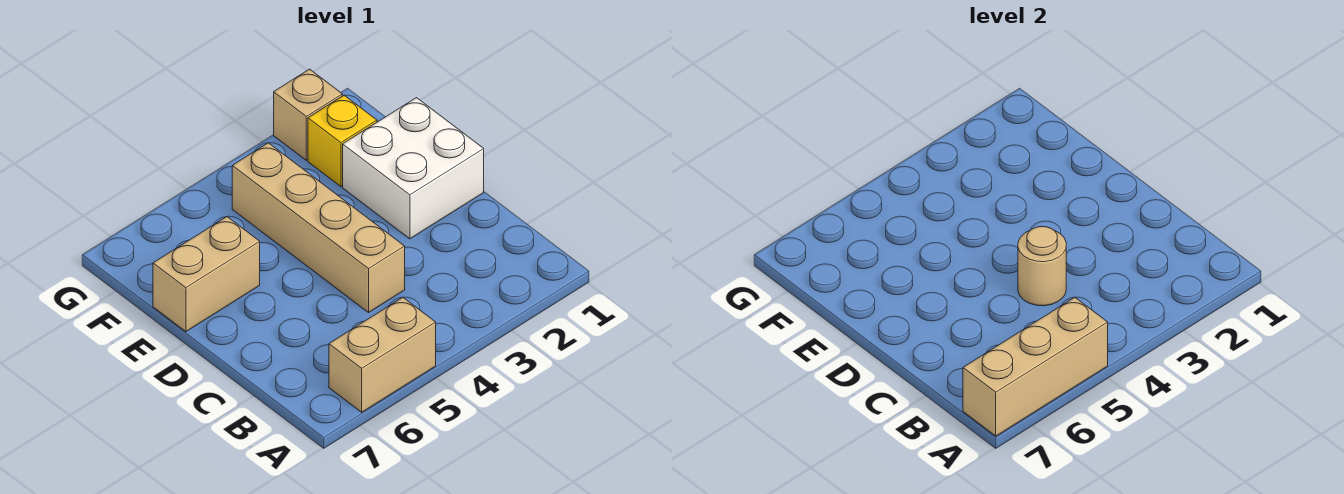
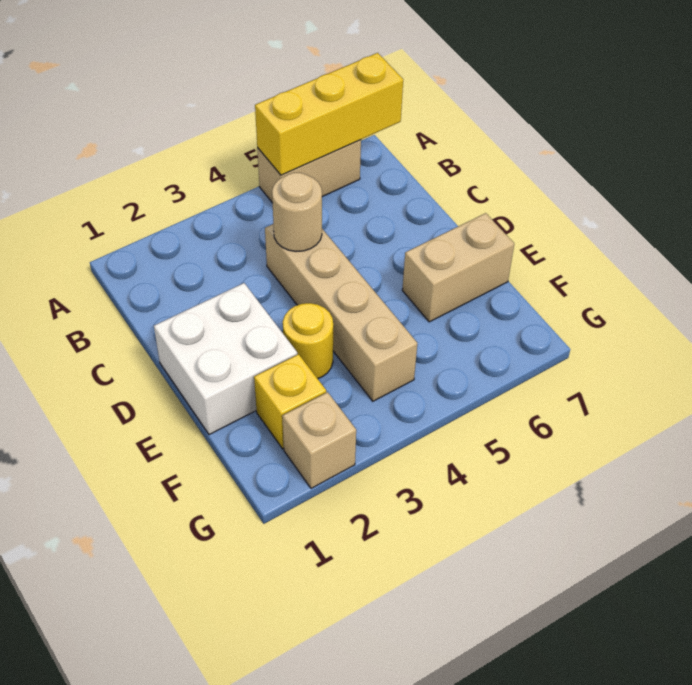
tan 1x3 brick [963,297,1108,436] -> yellow 1x3 brick [255,53,403,175]
none -> yellow 1x1 round brick [283,303,333,379]

